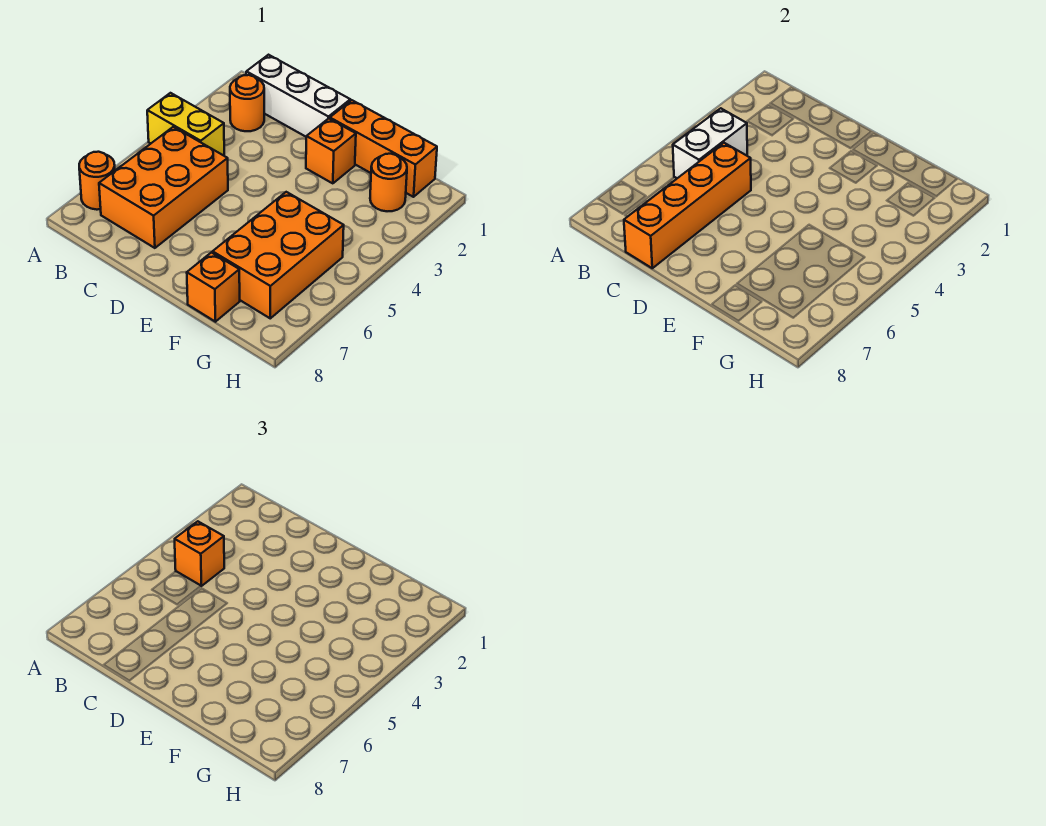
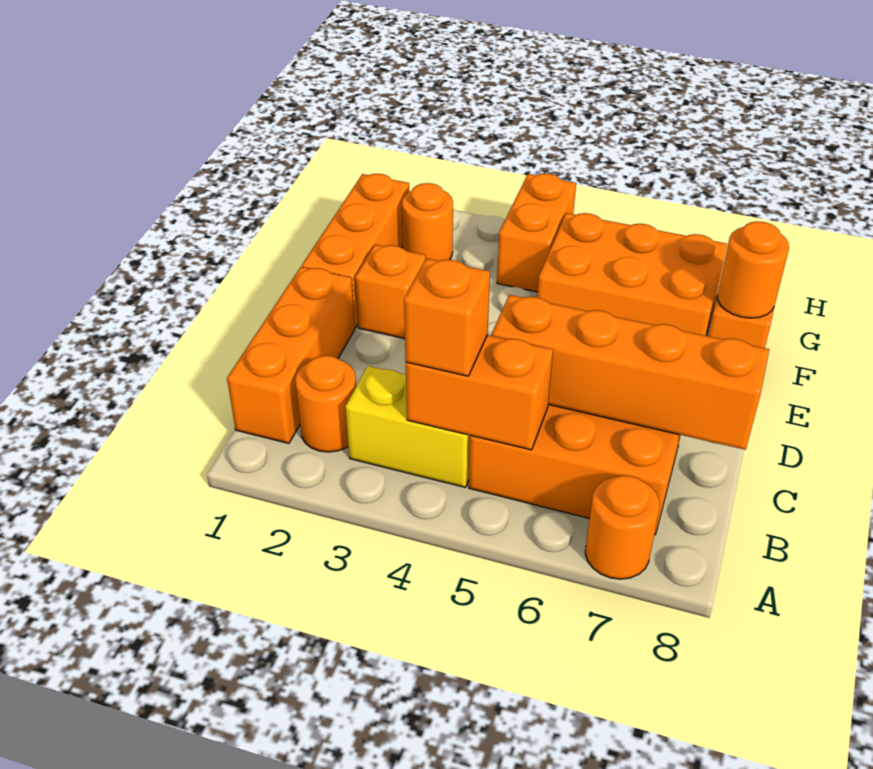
yellow 1x2 brick [147,93,224,156] -> yellow 1x2 brick turned to [345,366,470,487]
white 1x3 brick [246,55,350,137] -> orange 1x3 brick [227,267,355,443]
white 1x2 brick [673,108,747,178] -> orange 1x2 brick [406,335,553,450]
none -> orange 1x1 round brick [718,221,789,318]
none -> orange 1x2 brick [497,173,576,292]

